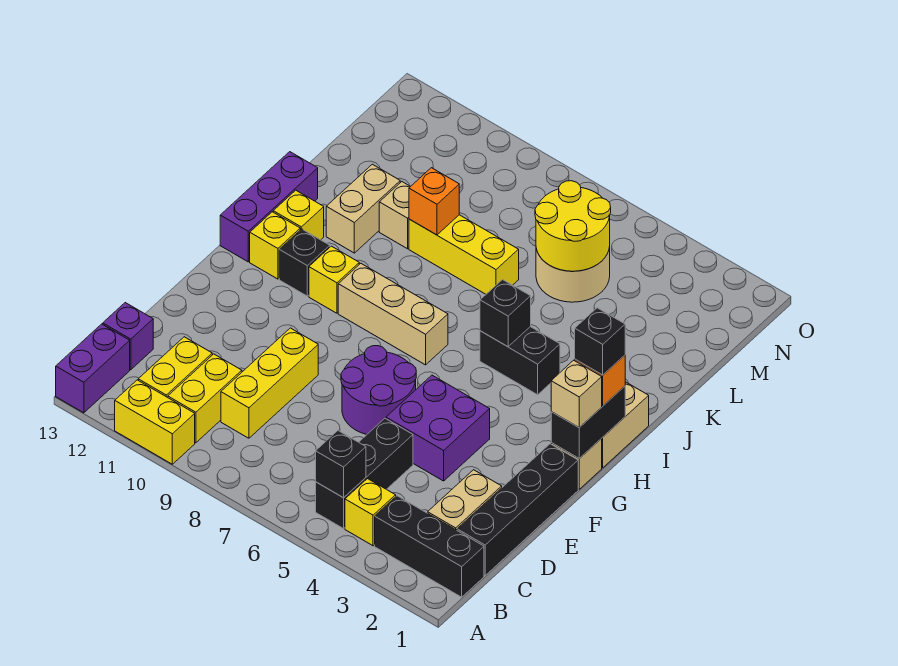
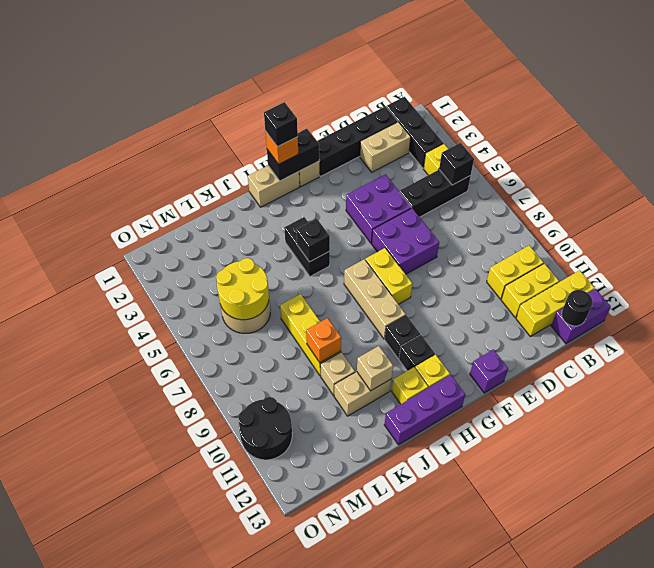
yellow 1x2 brick [115,380,195,464] -> yellow 1x2 brick moved to [365,248,412,304]
none -> black 1x1 round brick [562,290,592,326]
yellow 1x3 brick [221,328,318,438] -> yellow 1x3 brick moved to [516,270,595,337]
purple 1x1 brick [103,303,153,370] -> purple 1x1 brick moved to [470,350,508,393]
purple 2x2 round brick [341,346,416,434] -> purple 2x2 brick [372,208,439,274]
tan 1x1 brick [551,360,602,428] -> tan 1x1 brick moved to [357,346,393,391]
yellow 1x1 brick [309,246,359,313] -> black 1x1 brick [385,315,420,358]
none -> black 2x2 round brick [238,397,292,460]

